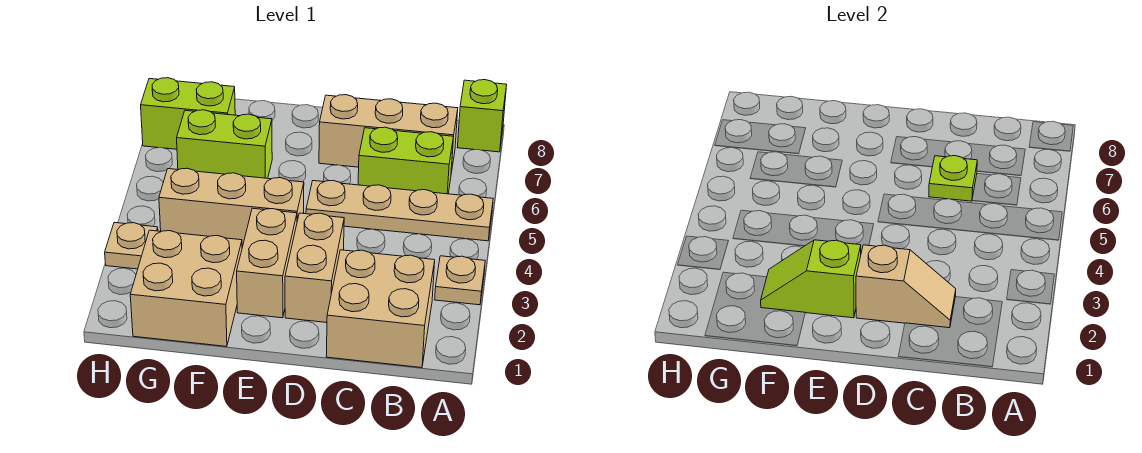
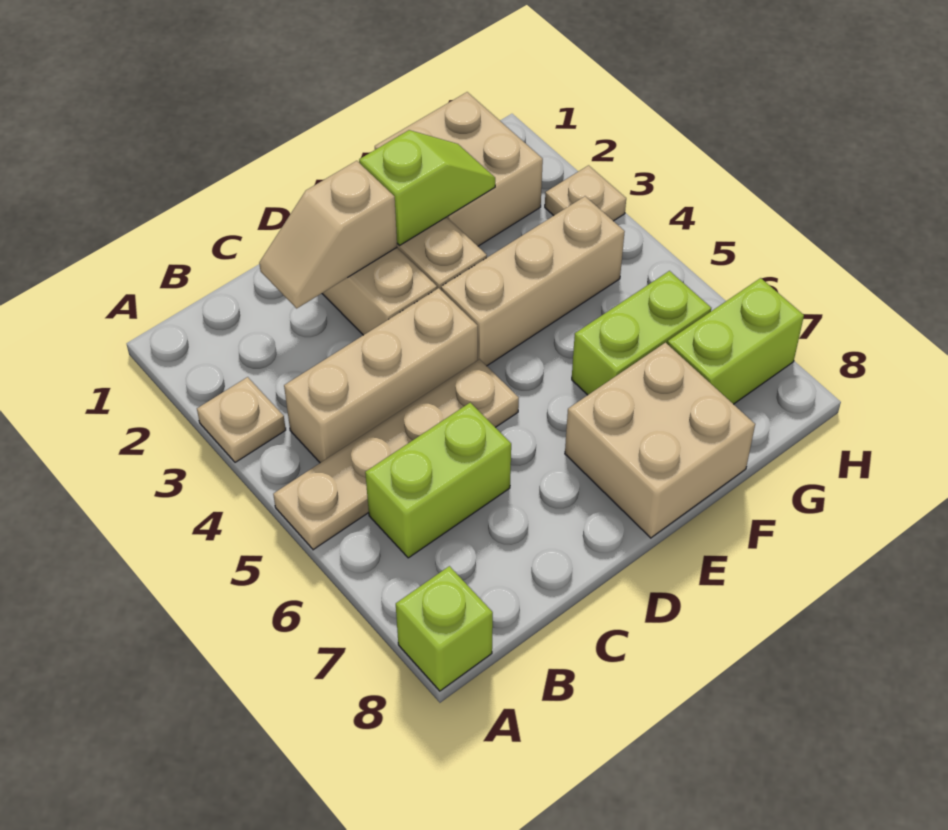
tan 2x2 brick [326,250,435,368] -> tan 2x2 brick moved to [565,343,755,538]
tan 1x3 brick [319,95,458,173] -> tan 1x3 brick moved to [284,288,478,463]
lime 1x1 plate [929,156,977,201] -> none

